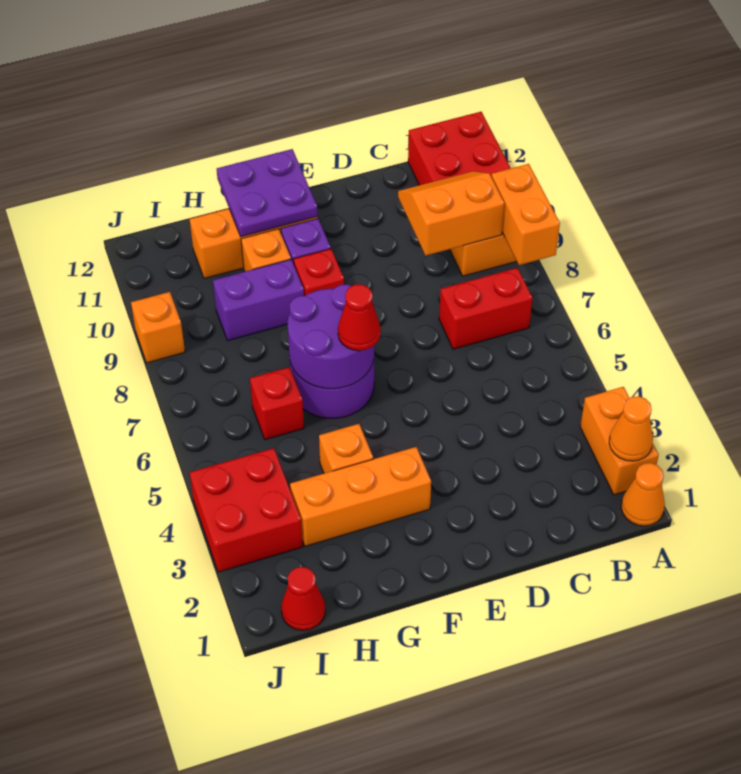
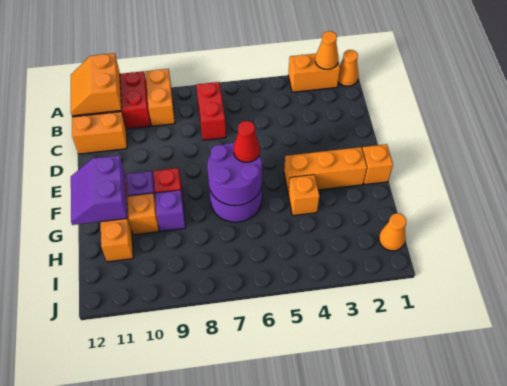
orange 1x2 brick [492,164,560,265] -> orange 1x2 brick moved to [72,112,127,154]
orange 2x2 slope [398,171,504,256] -> orange 2x2 slope moved to [71,53,122,116]
orange 1x3 brick [290,447,431,546] -> orange 1x3 brick turned to [284,147,367,191]
purple 2x2 plate [217,149,318,237] -> purple 2x2 slope [71,155,127,225]
purple 1x2 brick [213,259,304,340] -> purple 1x1 brick [155,190,186,231]
red 1x1 brick [250,367,304,440] -> none
red 1x1 cone [281,567,325,631] -> orange 1x1 cone [379,213,406,251]
red 2x2 brick [190,448,303,572] -> none
orange 1x1 brick [131,292,185,363] -> orange 1x1 brick moved to [362,144,393,185]

